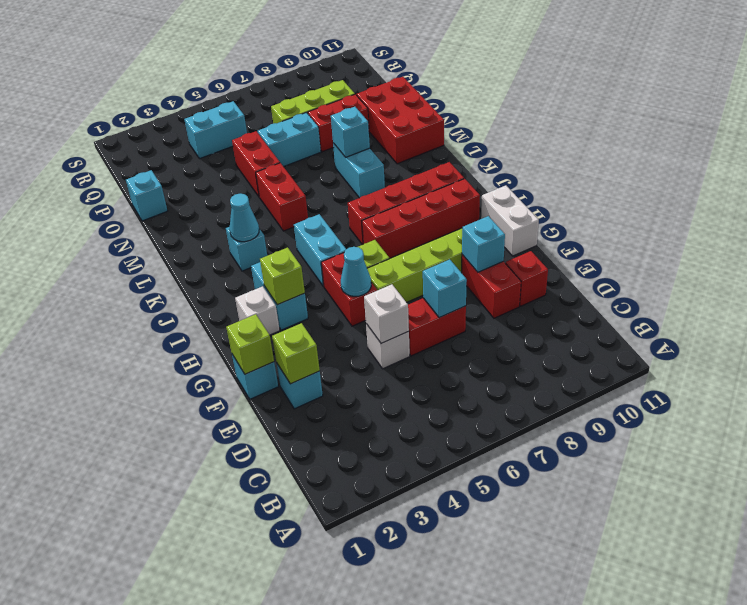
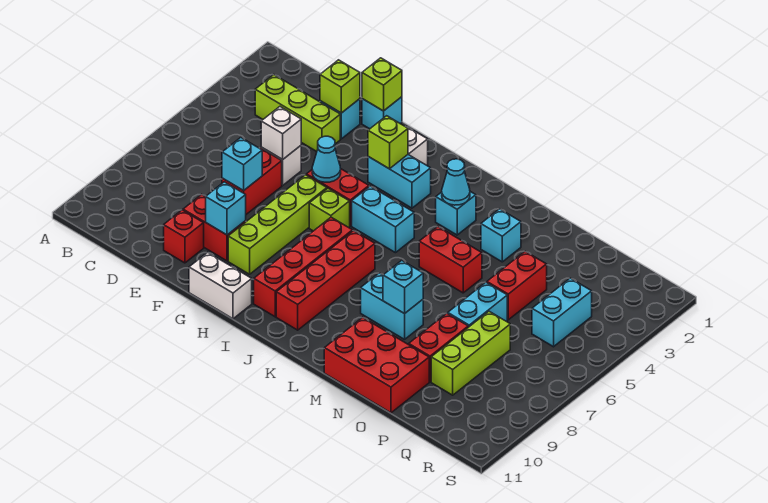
none -> lime 1x3 brick [255,75,340,151]
red 1x2 brick [232,131,280,196] -> red 1x2 brick turned to [487,251,547,320]
cyan 1x1 brick [126,170,167,221] -> cyan 1x1 brick moved to [481,209,521,262]

